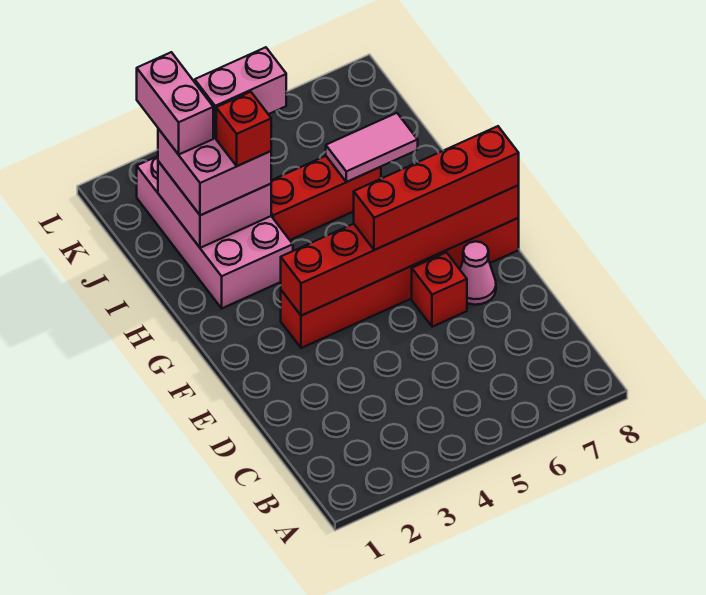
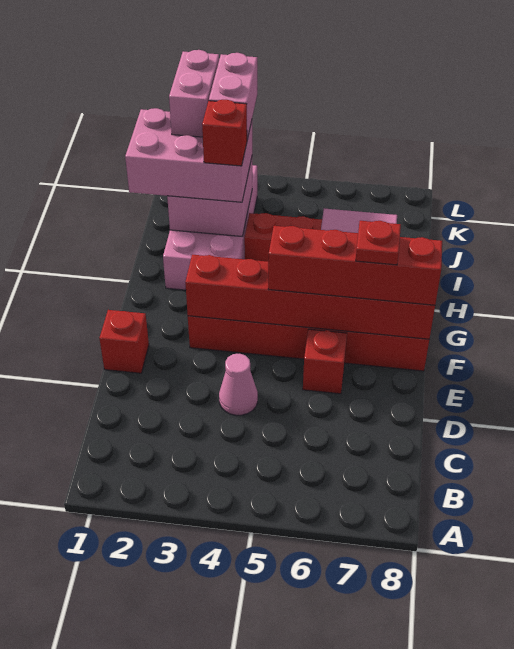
none -> red 1x1 brick [99,310,149,373]
pink 1x1 cone [460,241,496,305] -> pink 1x1 cone moved to [219,353,258,415]
none -> red 1x1 plate [356,221,401,265]
pink 2x2 brick [158,129,271,215] -> pink 2x3 brick [125,108,252,202]
pink 1x2 brick [195,47,286,138] -> pink 1x2 brick turned to [209,53,257,139]

